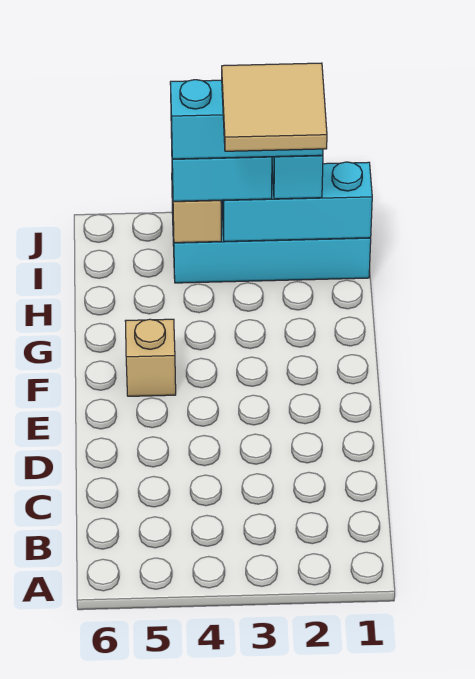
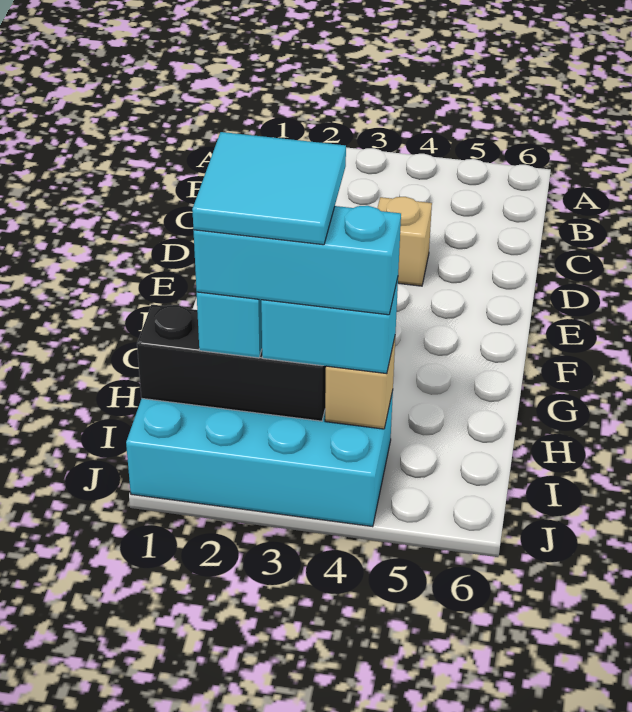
tan 1x1 brick [125,319,176,396] -> tan 1x1 brick moved to [378,197,432,286]
tan 2x2 tile [222,63,327,151] -> cyan 2x2 tile [192,132,346,245]
cyan 1x3 brick [222,162,372,241] -> black 1x3 brick [137,305,326,421]

